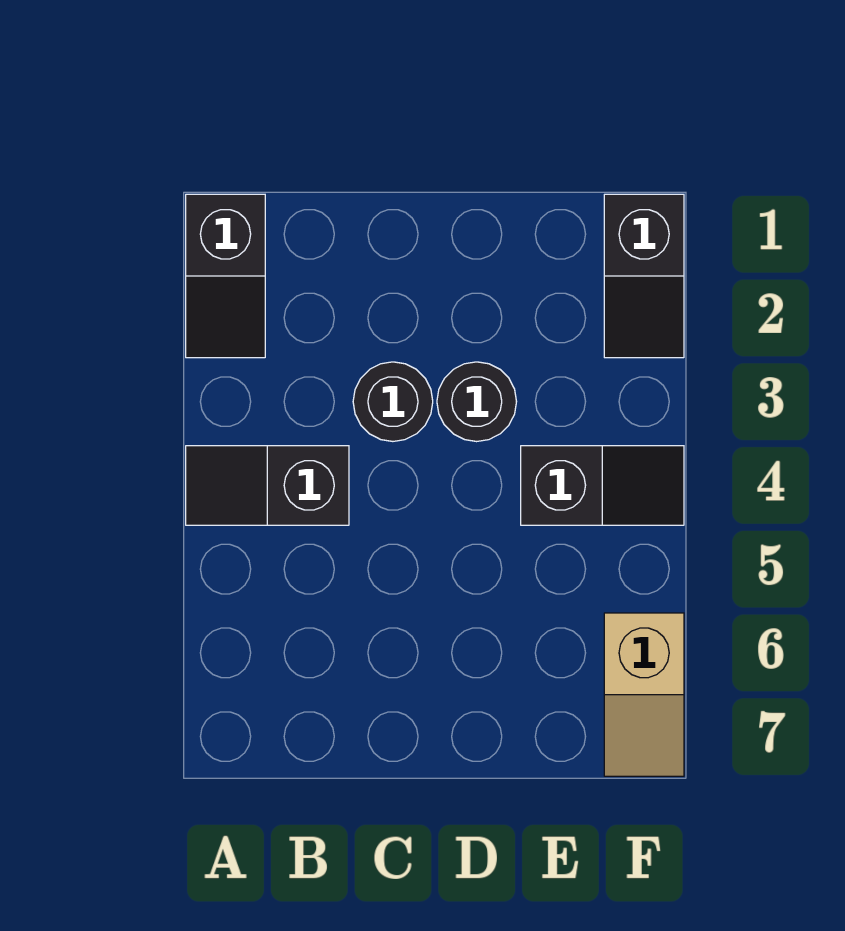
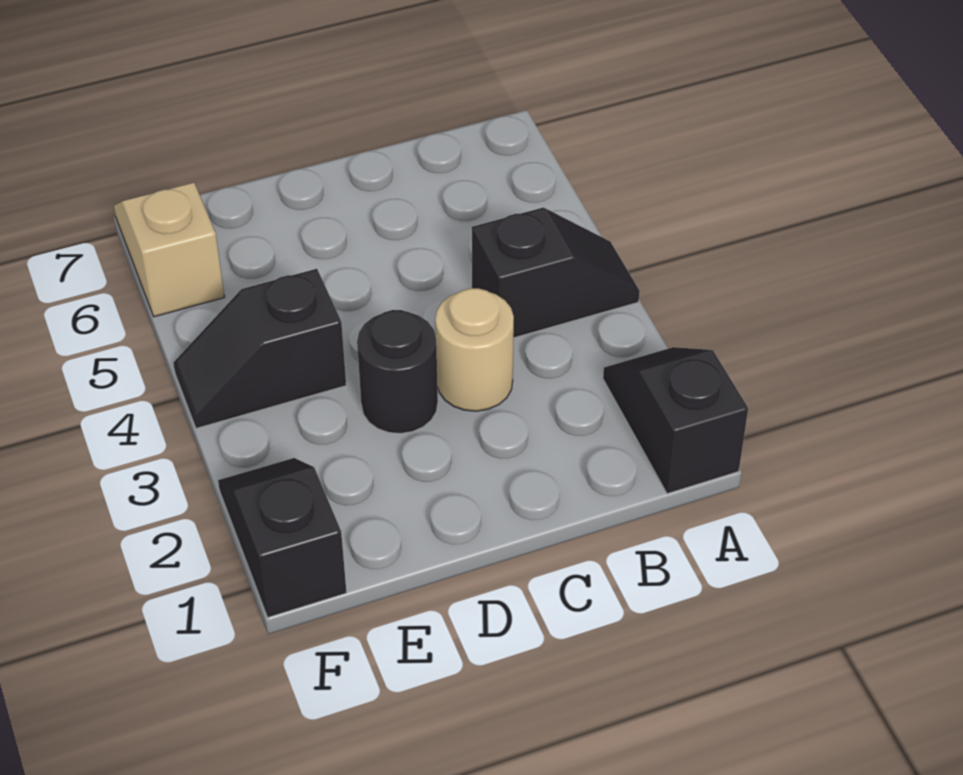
black 1x1 round brick [353,362,433,441] -> tan 1x1 round brick [435,288,514,411]

